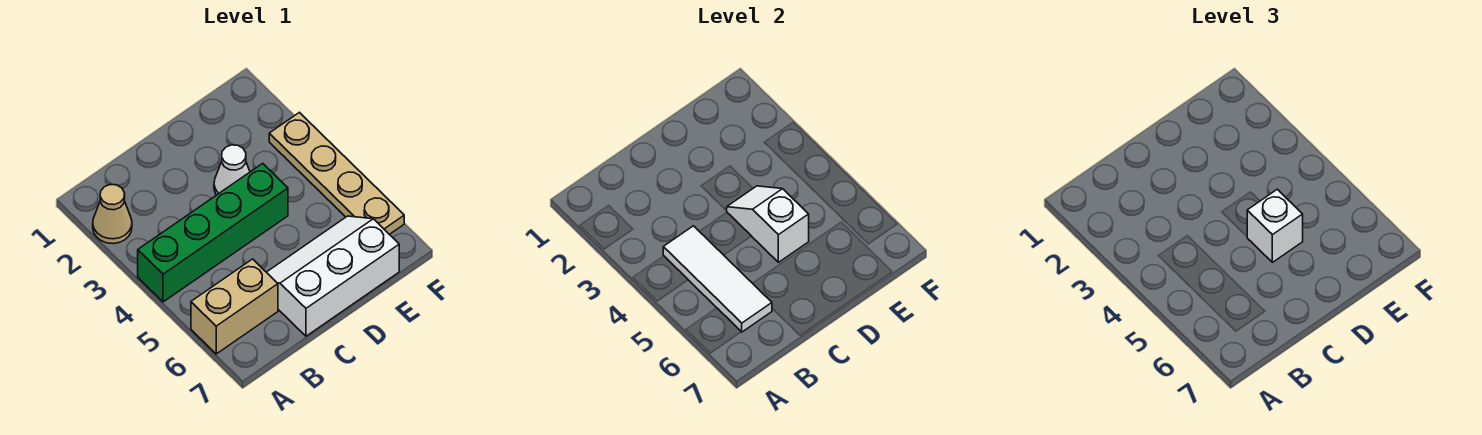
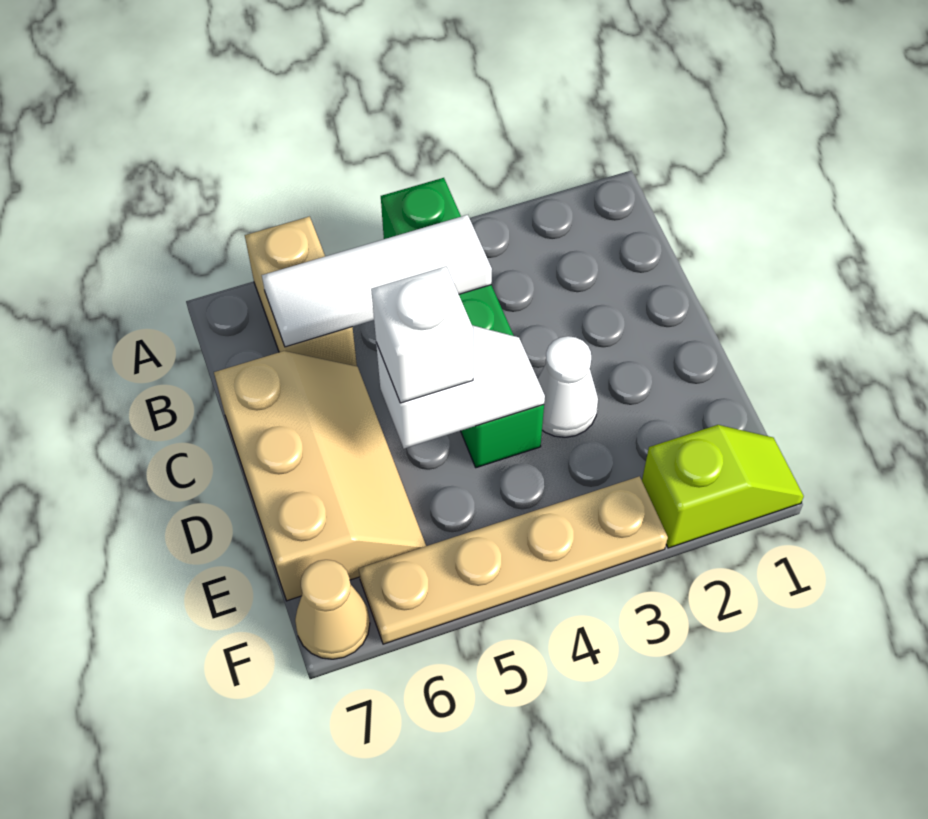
tan 1x1 cone [93,185,132,244] -> tan 1x1 cone moved to [295,560,370,659]
white 2x3 slope [267,216,399,336] -> tan 2x3 slope [214,351,426,601]
none -> lime 1x2 slope [642,425,804,548]

